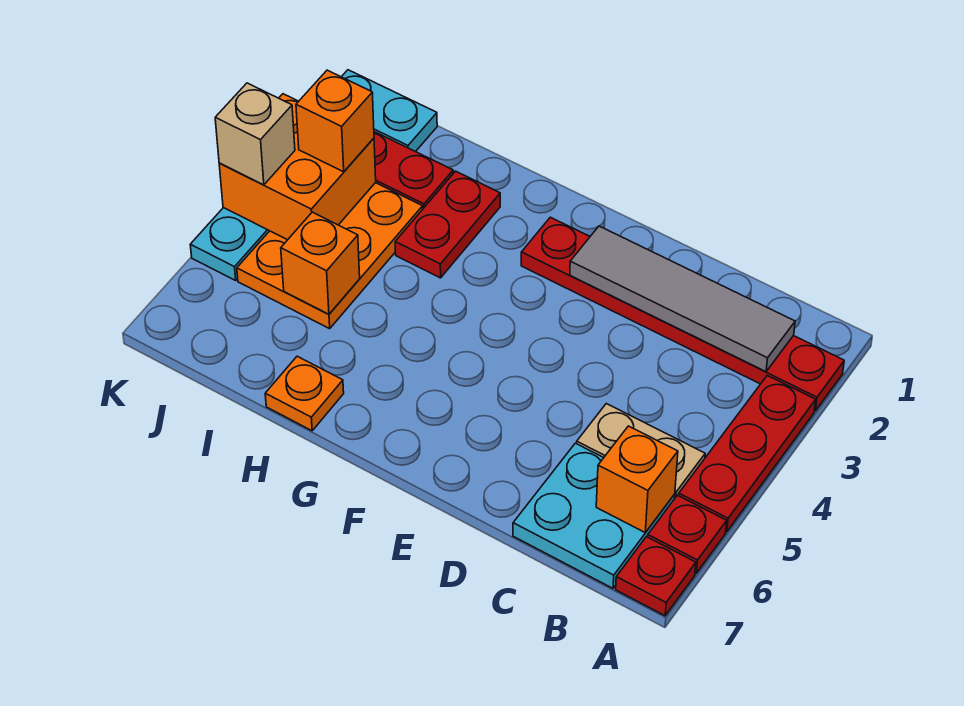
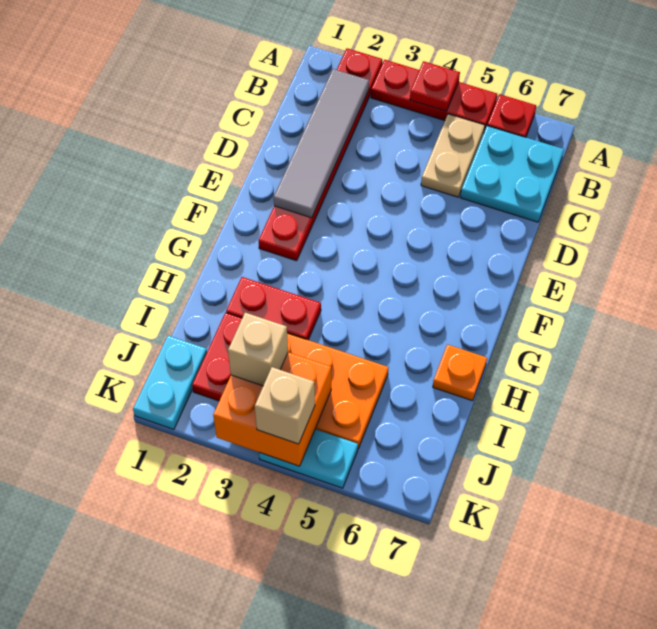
red 1x1 plate [616,537,696,616] -> red 1x1 plate moved to [410,61,460,111]
orange 1x1 brick [596,426,678,533] -> none
orange 1x1 brick [281,212,360,314] -> none
orange 1x1 brick [296,70,374,172] -> tan 1x1 brick [228,313,288,386]

